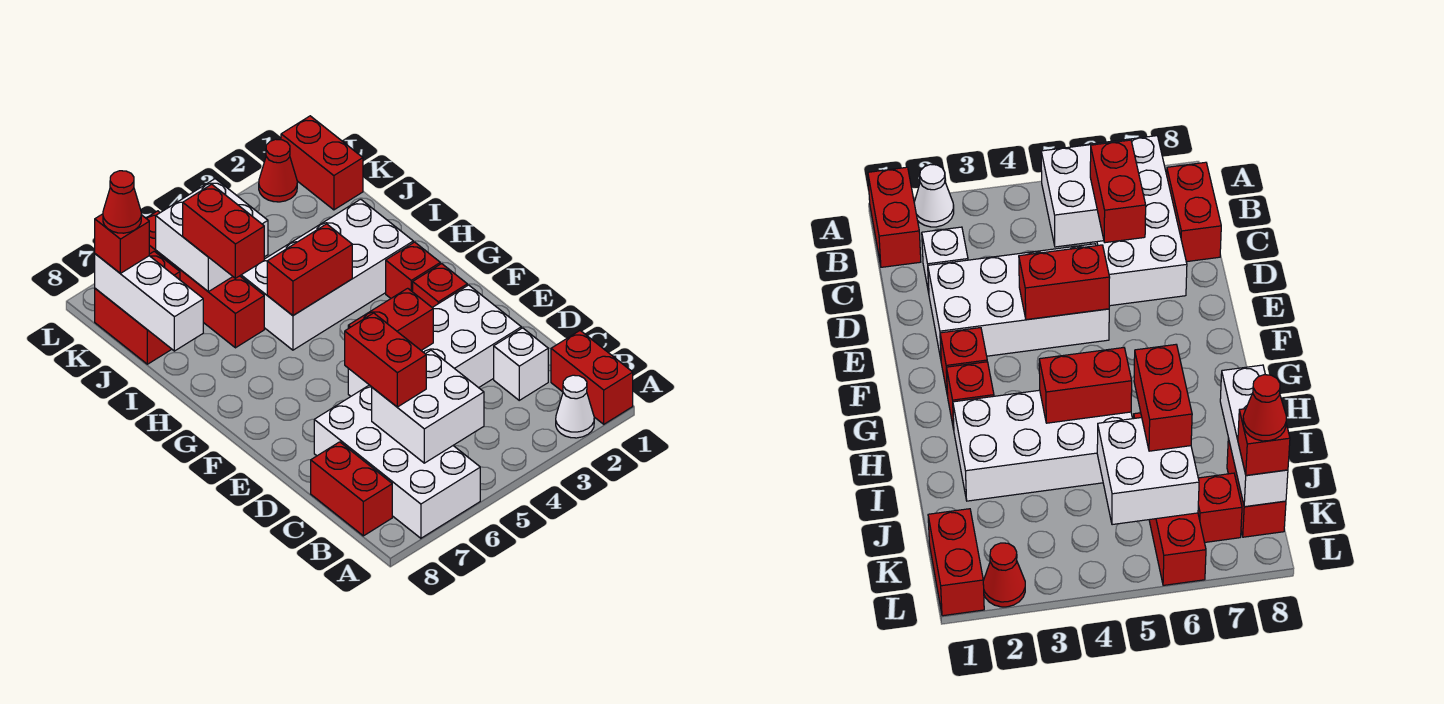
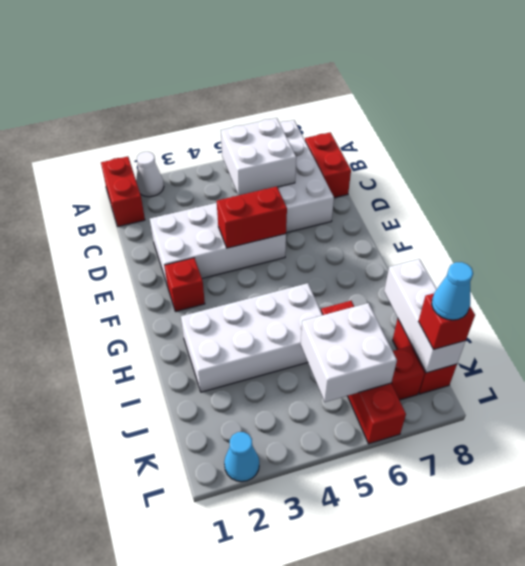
white 1x1 brick [494,328,548,400] -> none
red 1x2 brick [345,313,426,407] -> none
red 1x1 brick [386,242,440,298] -> none
red 1x2 brick [267,224,352,315] -> none
red 1x2 brick [183,184,264,278] -> none
red 1x2 brick [281,116,363,210] -> none
red 1x1 cone [103,171,141,233] -> cyan 1x1 cone [432,262,473,320]
red 1x1 cone [259,139,297,202] -> cyan 1x1 cone [224,432,259,482]

